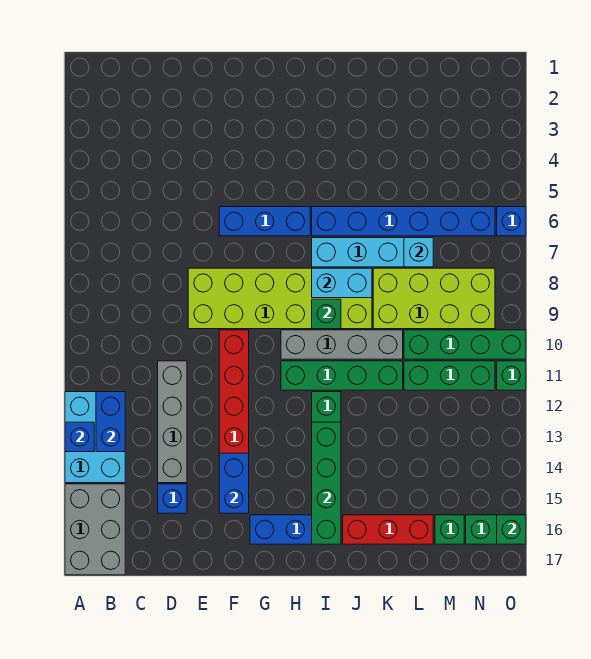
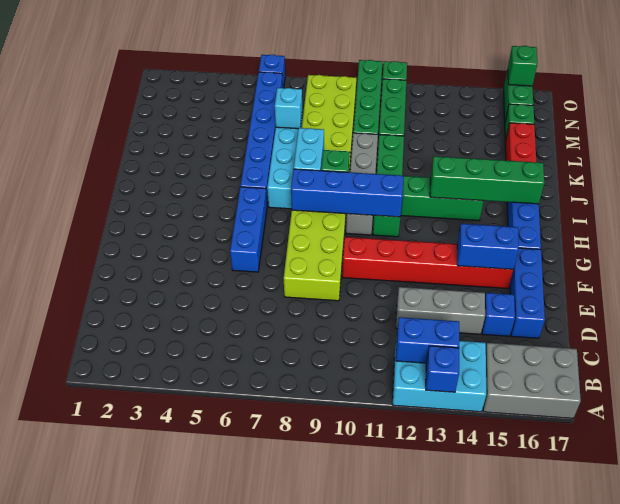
grey 1x4 brick [158,361,187,483] -> grey 1x3 brick [396,287,485,334]
none -> blue 1x3 brick [510,248,545,338]
none -> blue 1x4 brick [291,169,403,217]

